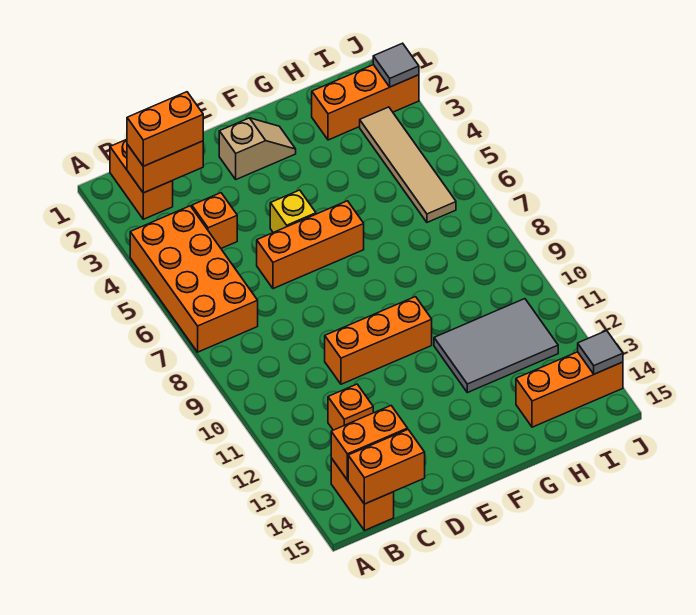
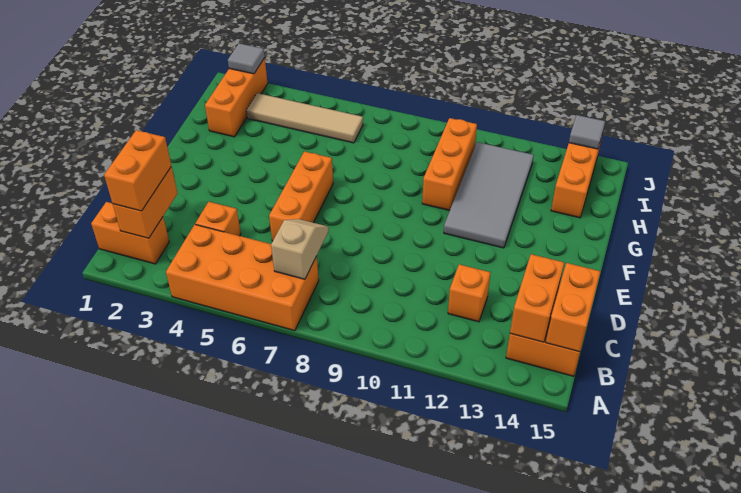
orange 1x3 brick [325,297,432,384] -> orange 1x3 brick moved to [422,118,477,211]
tan 1x2 slope [219,118,296,179] -> tan 1x2 slope moved to [271,219,328,279]
yellow 1x1 brick [270,190,316,233] -> none
grey 2x3 tile [434,299,558,393] -> grey 2x4 tile [444,142,534,248]

